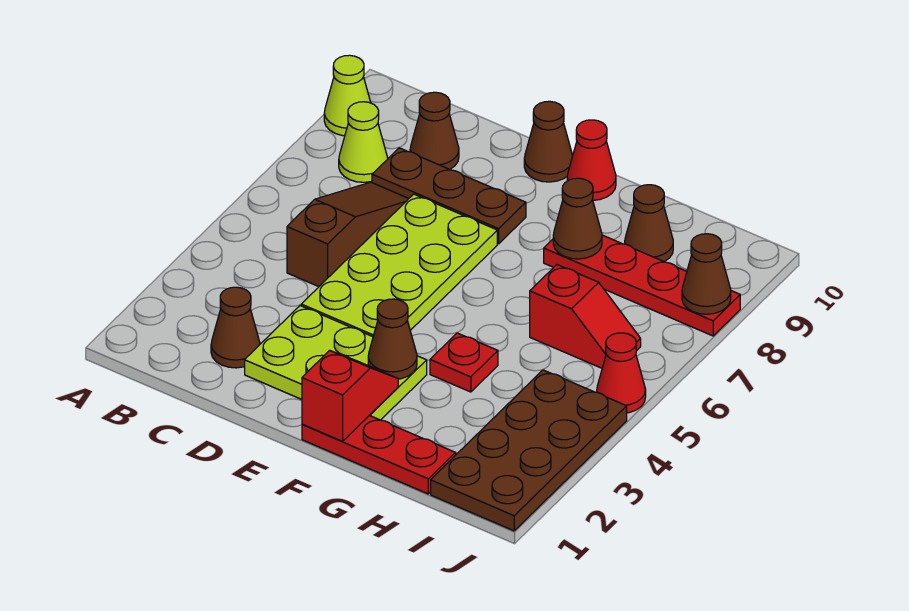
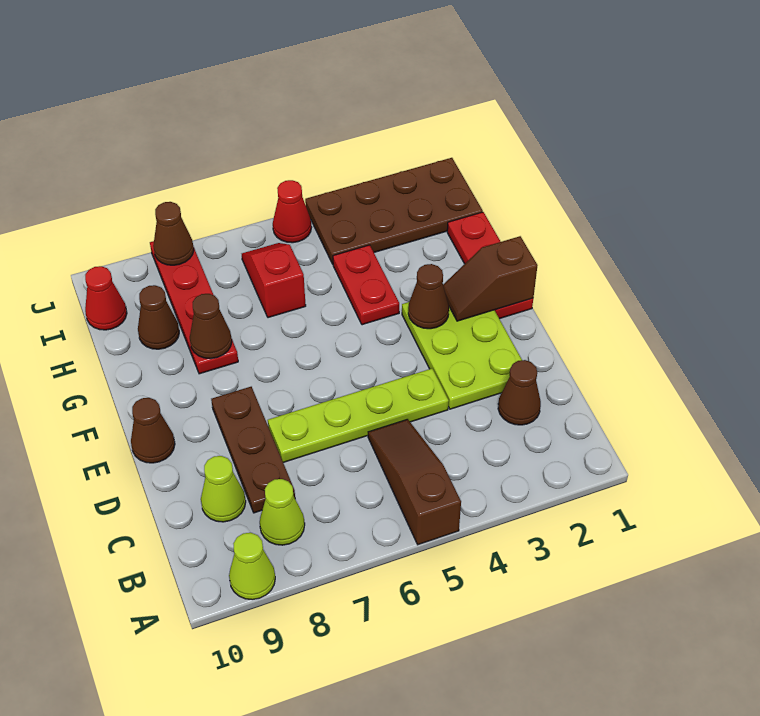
brown 1x3 slope [287,182,409,287] -> brown 1x3 slope turned to [368,419,461,545]
brown 1x1 cone [410,92,459,169] -> lime 1x1 cone [201,456,246,522]
lime 2x4 plate [301,194,497,337] -> lime 1x4 plate [268,369,449,463]
red 1x2 slope [302,350,398,441] -> brown 1x2 slope [443,236,538,321]
red 1x1 cone [567,120,616,200] -> red 1x1 cone moved to [85,266,127,330]
red 1x1 plate [430,333,498,392] -> red 1x2 plate [333,245,399,325]

